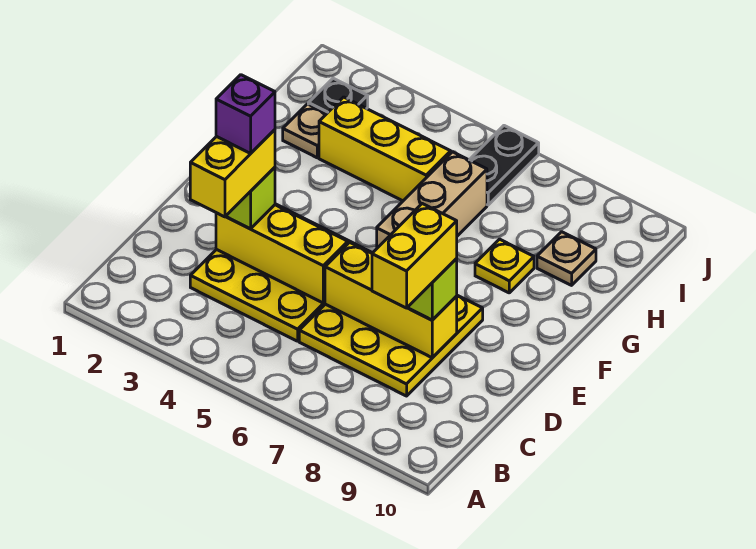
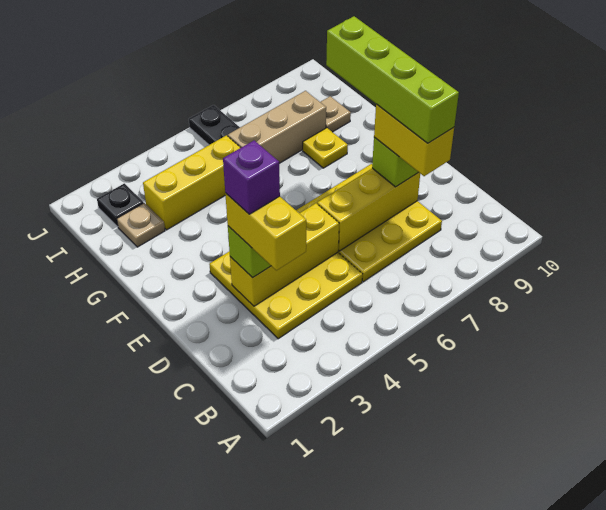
none -> lime 1x4 brick [326,16,459,143]
tan 1x3 brick [377,152,487,248] -> tan 1x3 brick turned to [228,91,326,163]

